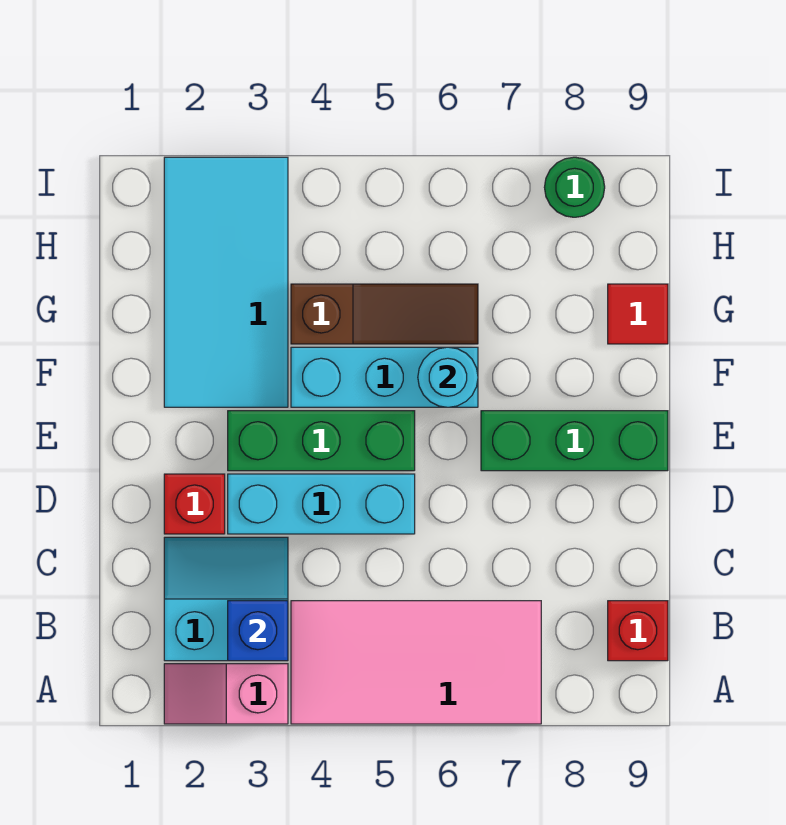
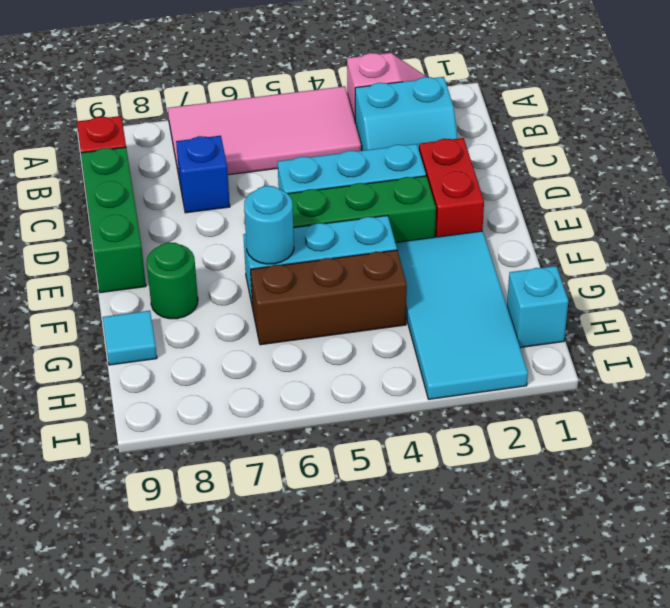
blue 1x1 brick [228,601,288,661] -> blue 1x1 brick moved to [176,136,230,213]
red 1x1 brick [164,474,225,534] -> red 1x2 brick [419,138,484,237]
green 1x3 brick [481,411,668,471] -> green 1x3 brick turned to [81,147,146,293]
brown 1x3 slope [291,284,478,344] -> brown 1x3 brick [251,250,407,345]
red 1x1 tile [608,284,668,344] -> cyan 1x1 tile [103,311,157,365]
none -> cyan 1x1 brick [507,266,568,348]
green 1x1 round brick [544,157,605,217] -> green 1x1 round brick moved to [147,242,198,319]

